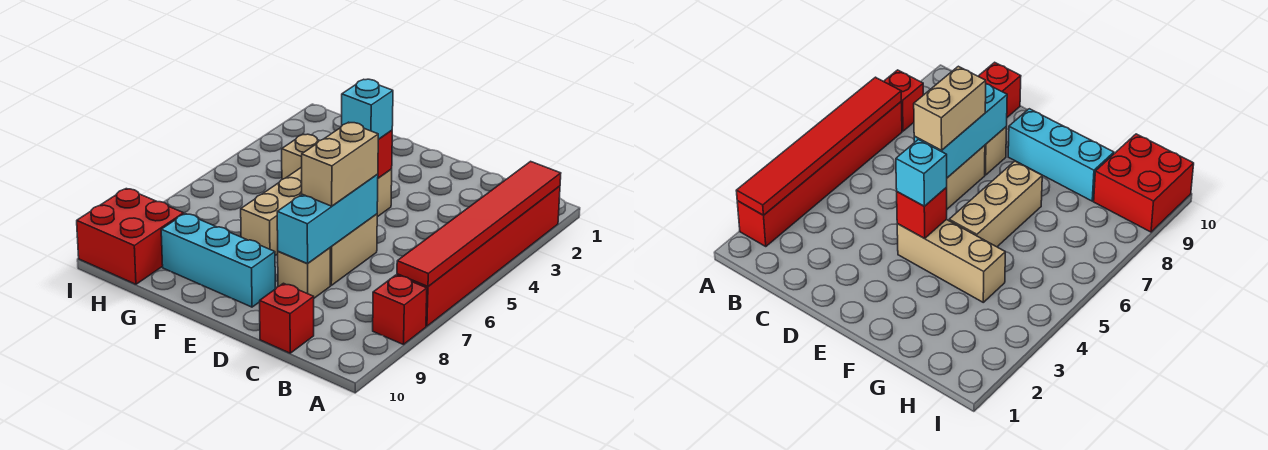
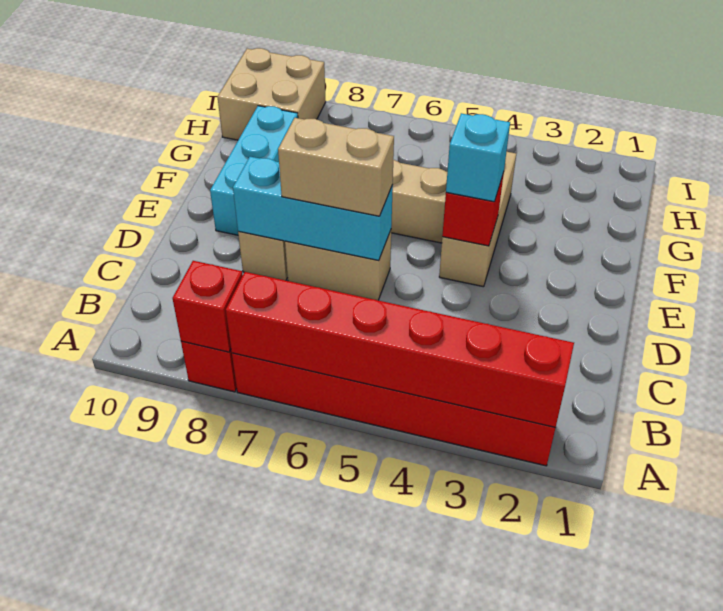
red 1x6 tile [397,161,561,286] -> red 1x6 brick [226,272,574,428]
red 1x1 brick [260,283,314,353] -> red 1x1 brick moved to [173,261,243,352]
red 2x2 brick [77,189,184,284] -> tan 2x2 brick [218,48,326,140]

